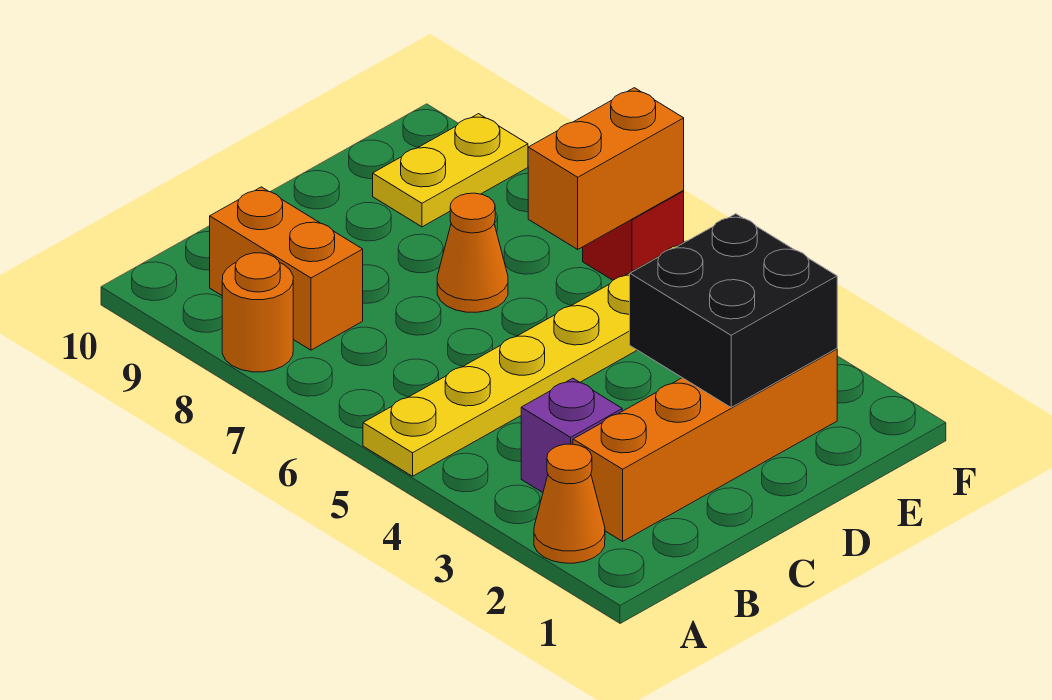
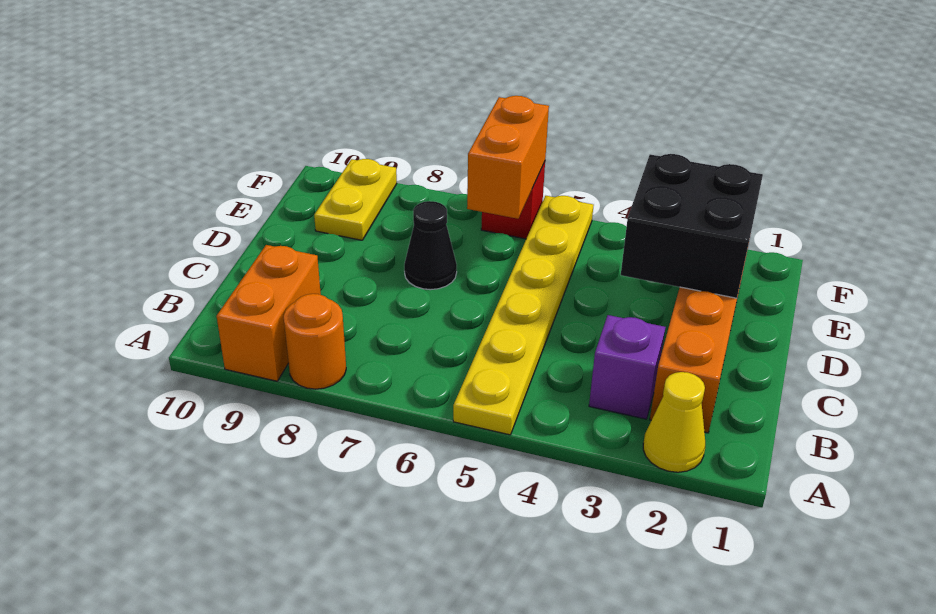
orange 1x1 cone [534,444,605,563] -> yellow 1x1 cone [643,372,705,472]
orange 1x2 brick [210,187,363,350] -> orange 1x2 brick turned to [217,245,321,381]
orange 1x1 cone [437,193,508,312] -> black 1x1 cone [404,201,457,290]

